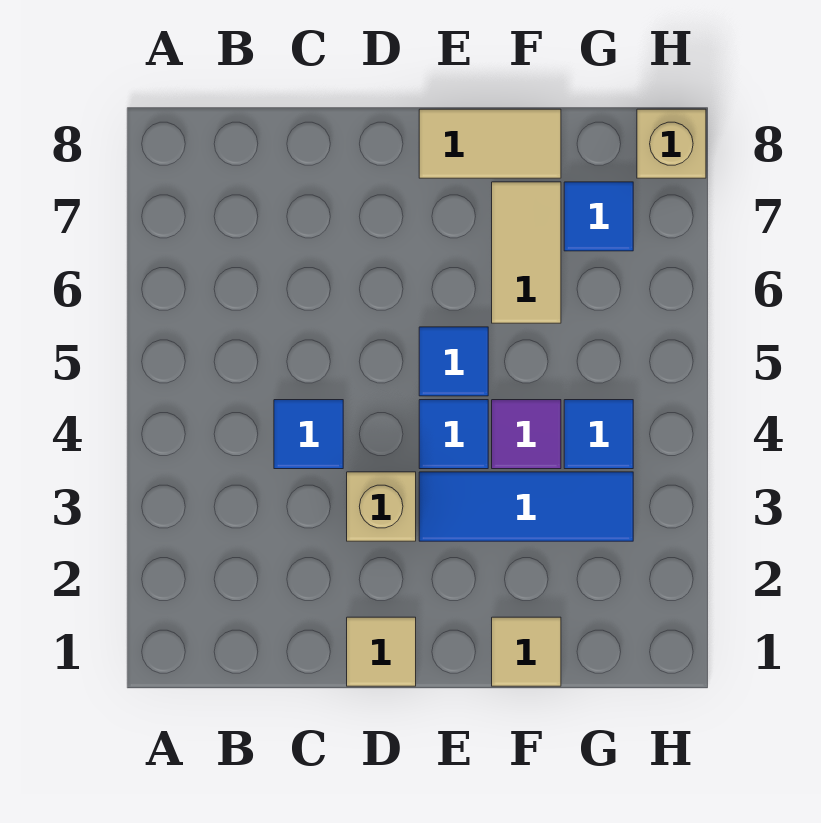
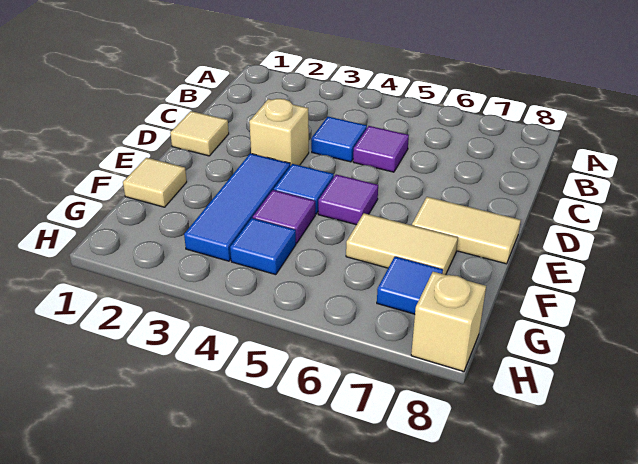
none -> purple 1x1 tile [353,126,409,172]
blue 1x1 tile [419,327,488,396] -> purple 1x1 tile [318,175,378,225]
tan 1x2 tile [419,109,561,178] -> tan 1x2 tile turned to [412,197,521,264]

